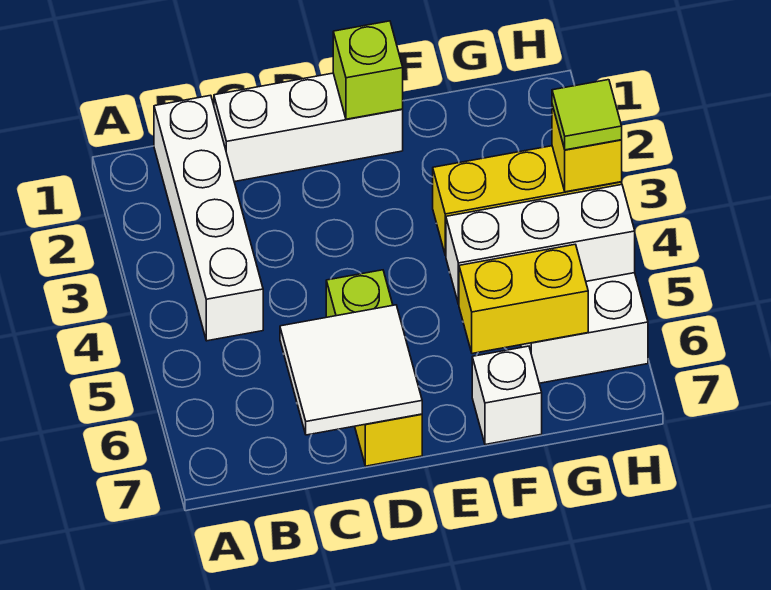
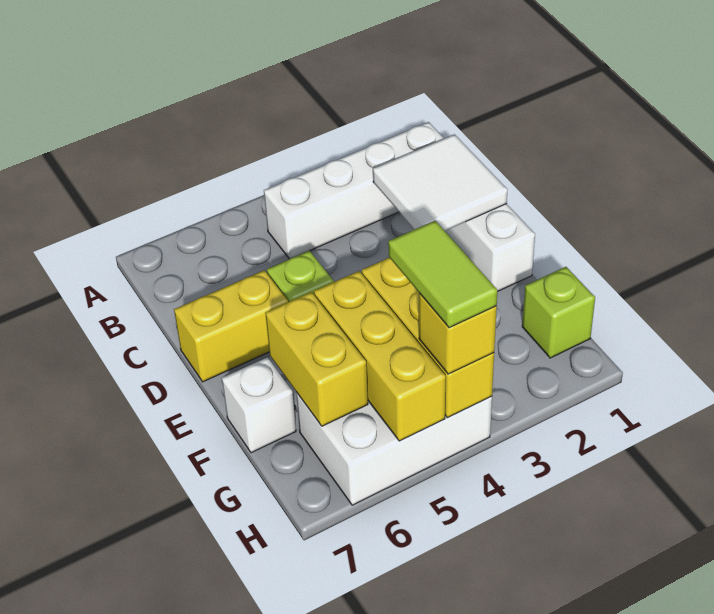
white 2x2 tile [280,305,422,435] -> white 2x2 tile moved to [373,134,507,231]
lime 1x1 brick [333,21,403,119] -> lime 1x1 brick moved to [522,267,595,358]
white 1x3 brick [446,185,635,304] -> yellow 1x3 brick [314,271,446,441]
lime 1x1 tile [552,80,622,150] -> lime 1x2 tile [388,221,497,328]

